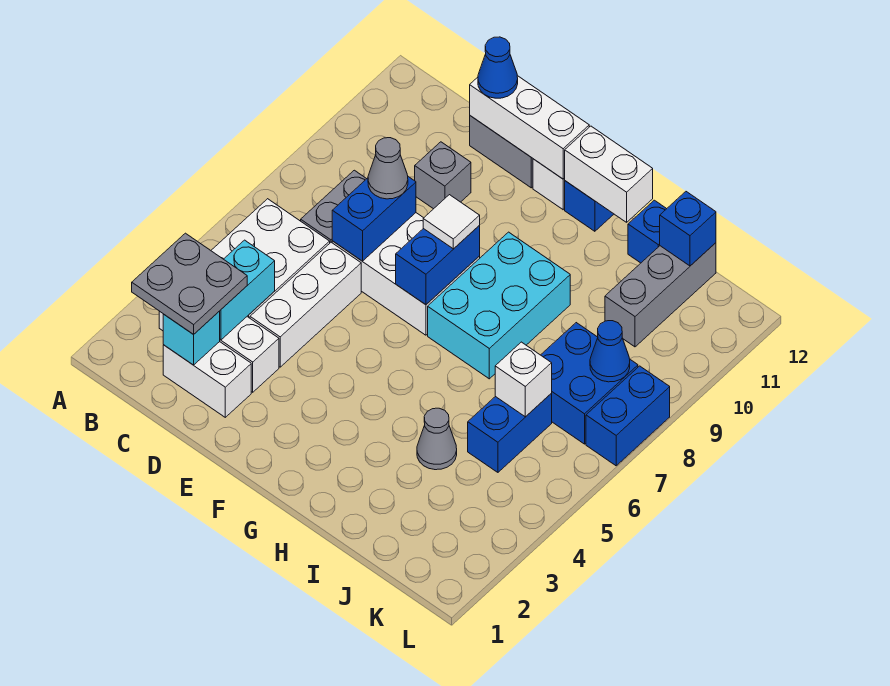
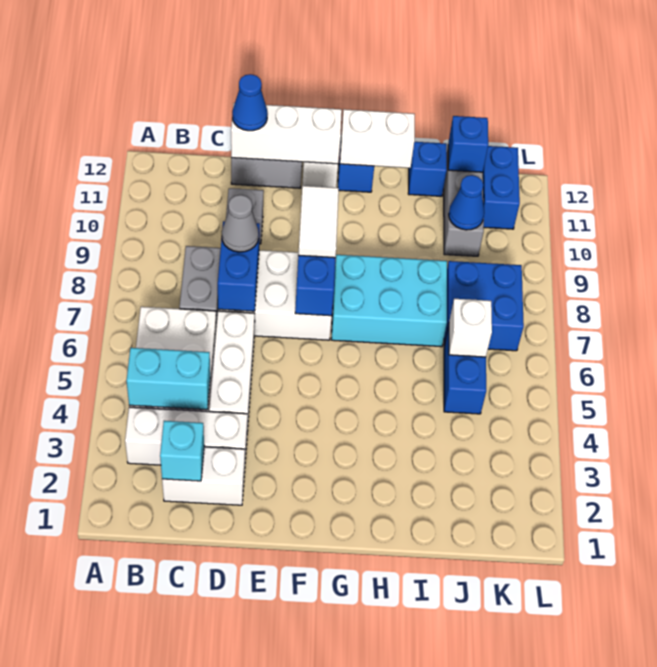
grey 2x2 plate [132,233,247,334] -> none
cyan 1x2 brick [220,240,275,340] -> cyan 1x2 brick turned to [126,348,210,410]
white 1x1 tile [423,195,480,249] -> white 1x2 tile [298,186,339,258]
cyan 2x3 brick [428,232,570,379] -> cyan 2x3 brick turned to [331,255,447,347]
grey 1x1 cone [417,408,457,470] -> none
blue 1x1 cone [590,321,630,382] -> blue 1x1 cone moved to [449,175,484,230]
blue 1x2 brick [586,366,670,466] -> blue 1x2 brick moved to [483,146,520,229]

